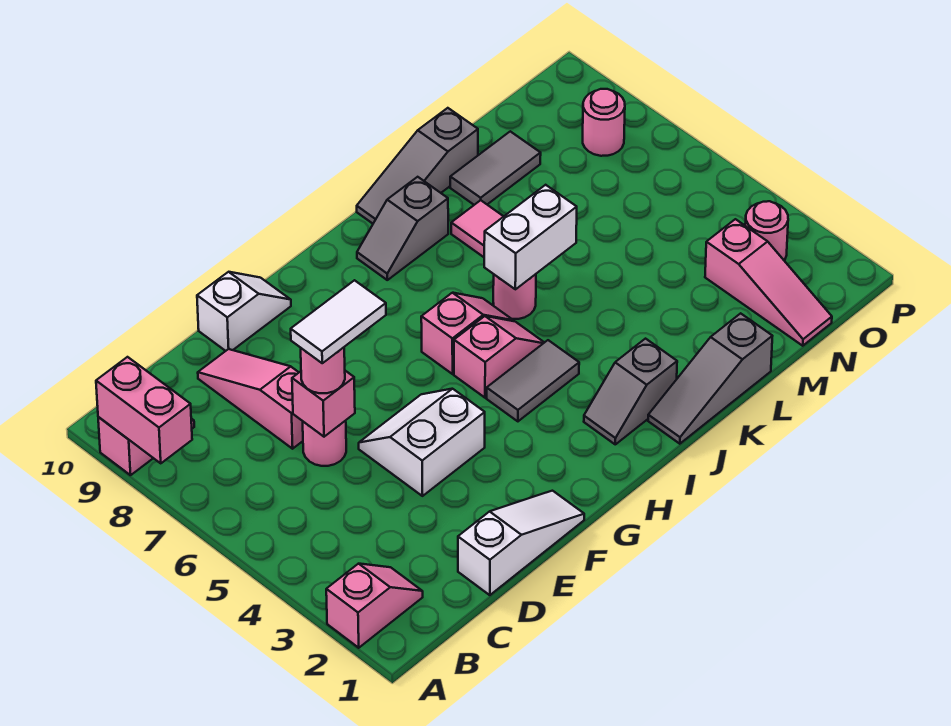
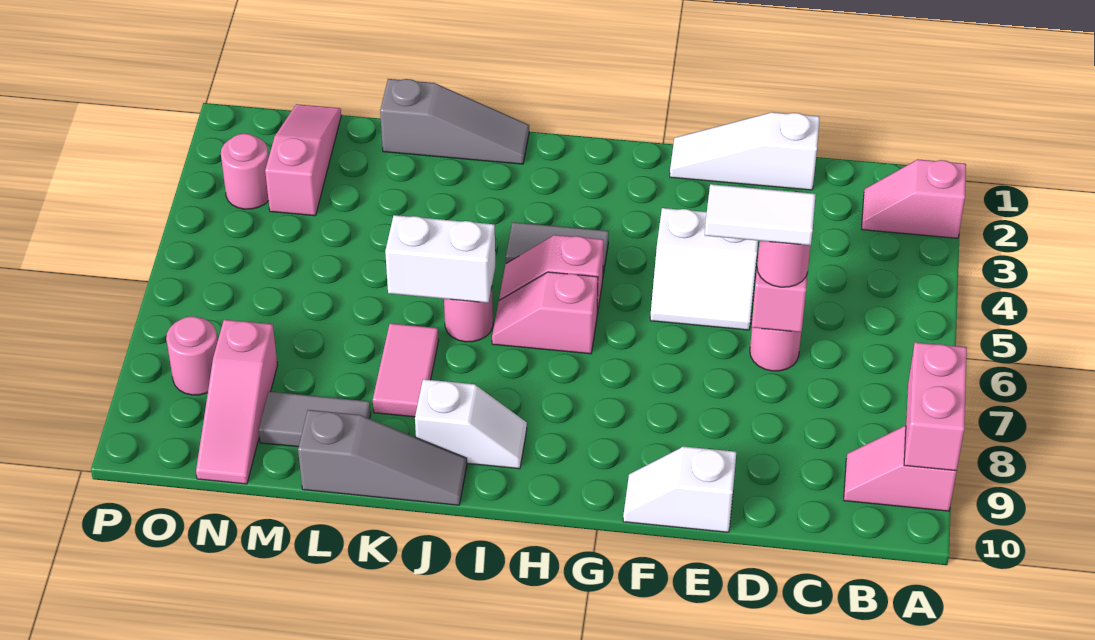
pink 1x3 slope [198,349,303,449] -> pink 1x3 slope moved to [196,320,277,484]
grey 1x2 slope [584,339,677,444] -> none
grey 1x2 slope [357,177,448,280] -> white 1x2 slope [415,379,527,469]

